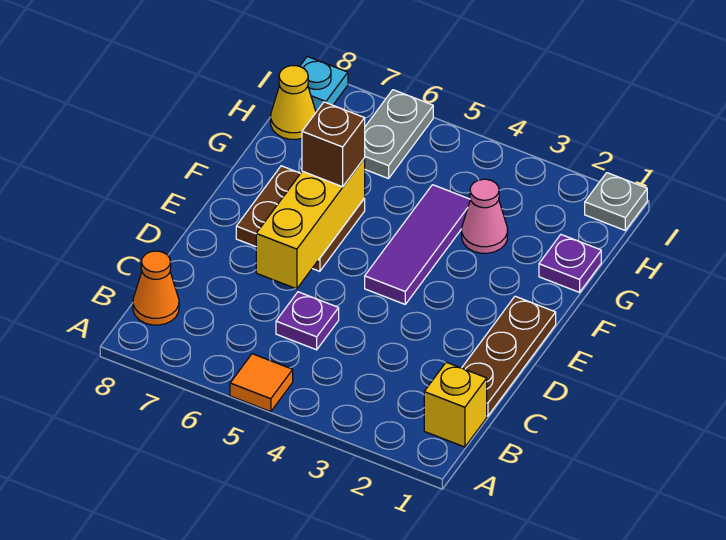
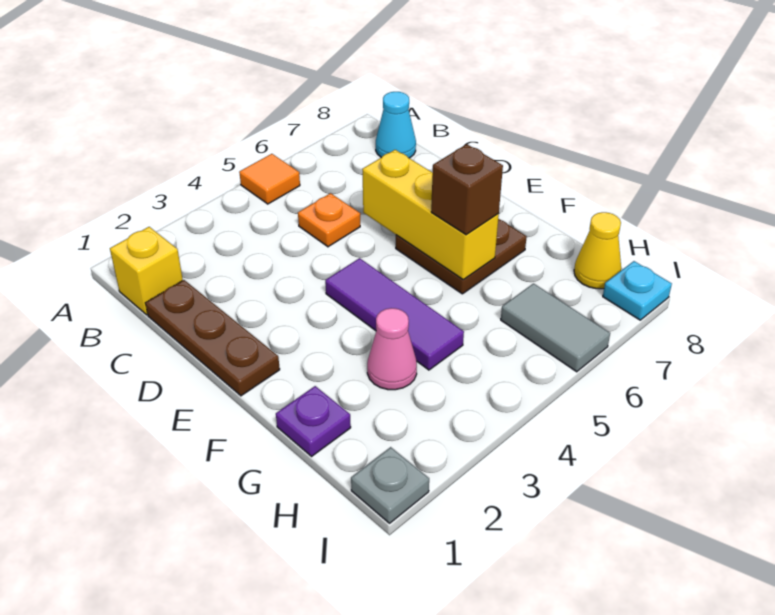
orange 1x1 cone [133,251,179,325] -> cyan 1x1 cone [376,92,416,158]
purple 1x1 plate [276,292,339,350] -> orange 1x1 plate [298,193,360,247]
grey 1x2 plate [365,90,433,179] -> grey 1x2 tile [501,284,610,372]

